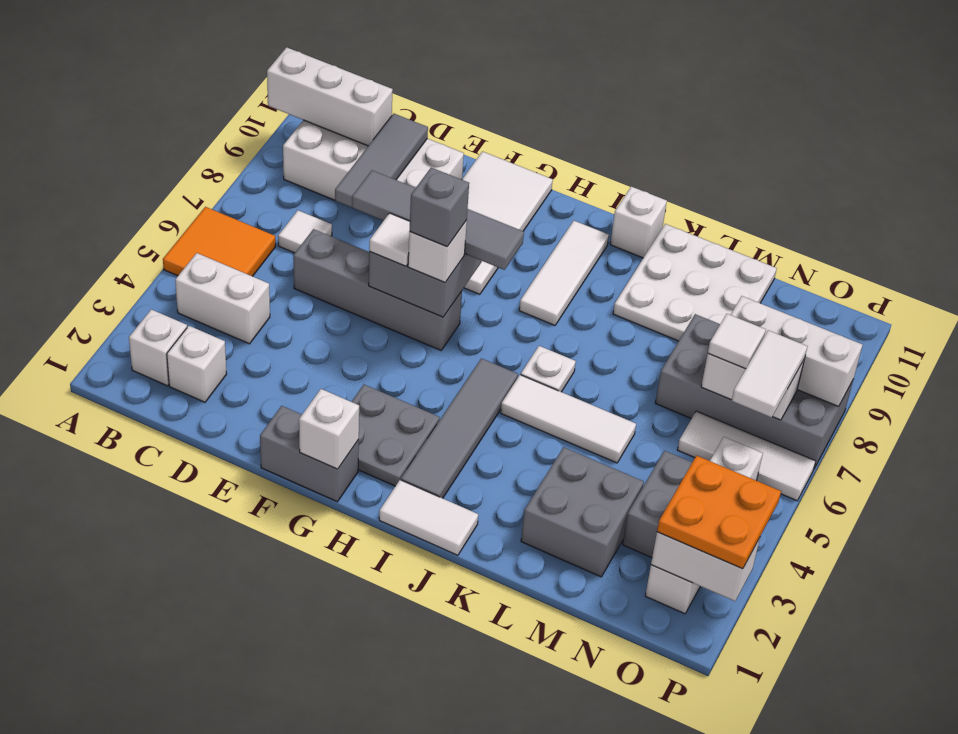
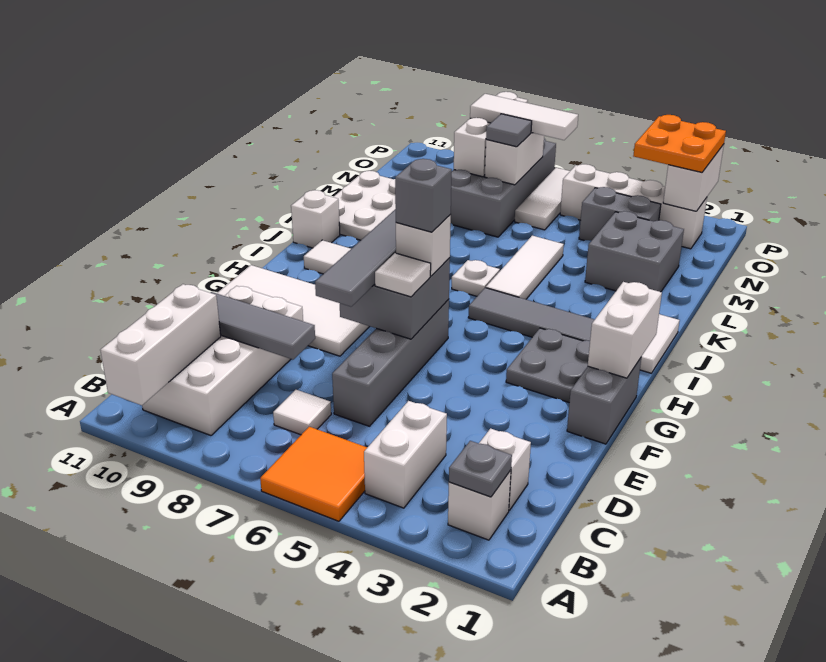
none -> grey 1x1 plate [449,441,512,497]
white 1x1 brick [299,389,359,469] -> white 1x2 brick [588,282,662,378]
white 1x1 tile [708,314,766,369] -> grey 1x1 tile [486,114,532,147]
white 1x2 tile [732,330,808,417] -> white 1x3 tile [470,94,578,140]

